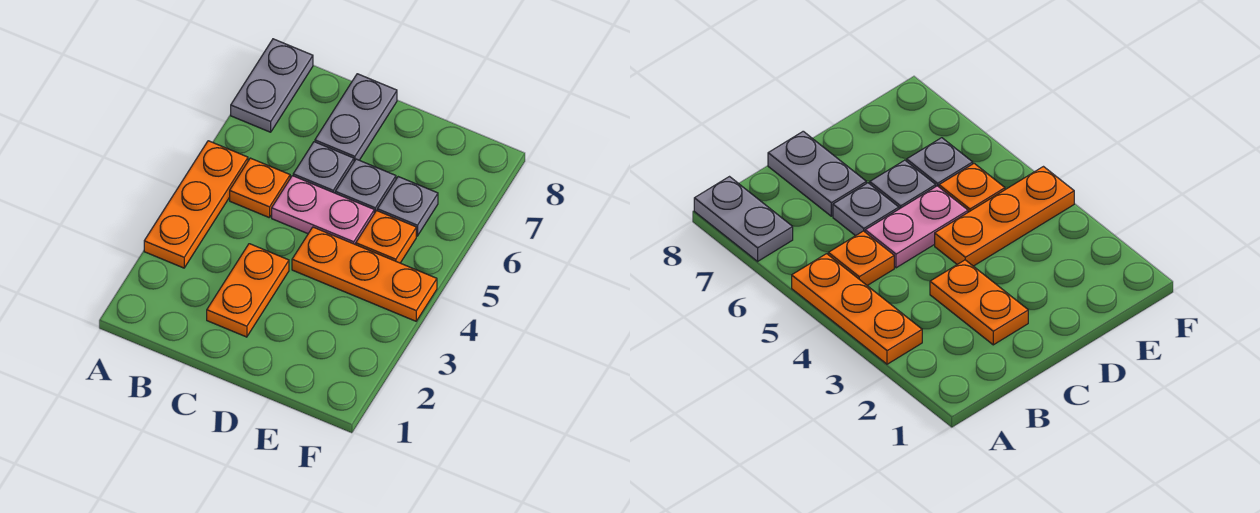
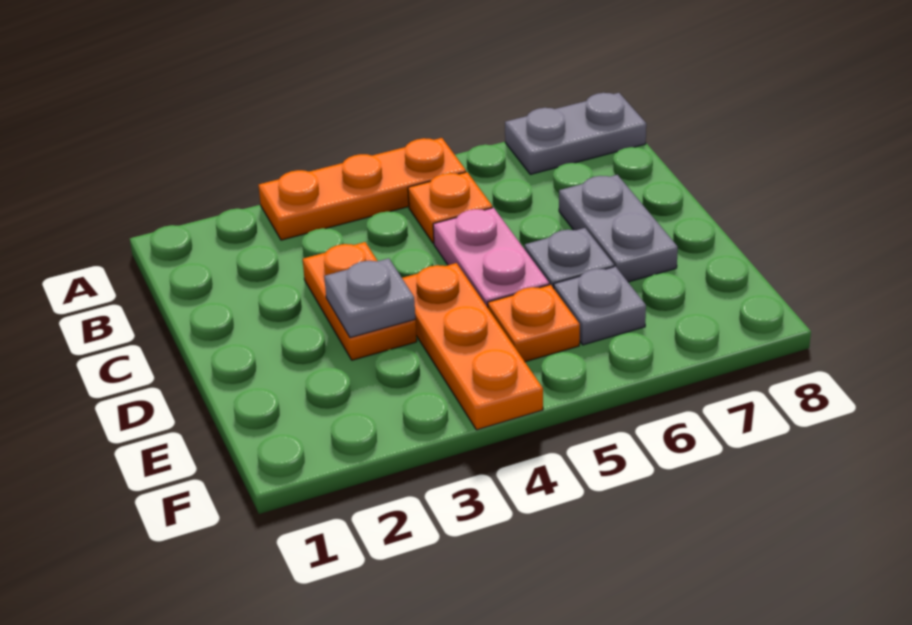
orange 1x2 plate [207,244,289,337] -> orange 1x2 plate turned to [303,242,417,360]
grey 1x1 plate [293,142,354,193] -> grey 1x1 plate moved to [324,258,415,338]
grey 1x2 plate [315,74,397,161] -> grey 1x2 plate turned to [559,175,678,282]

